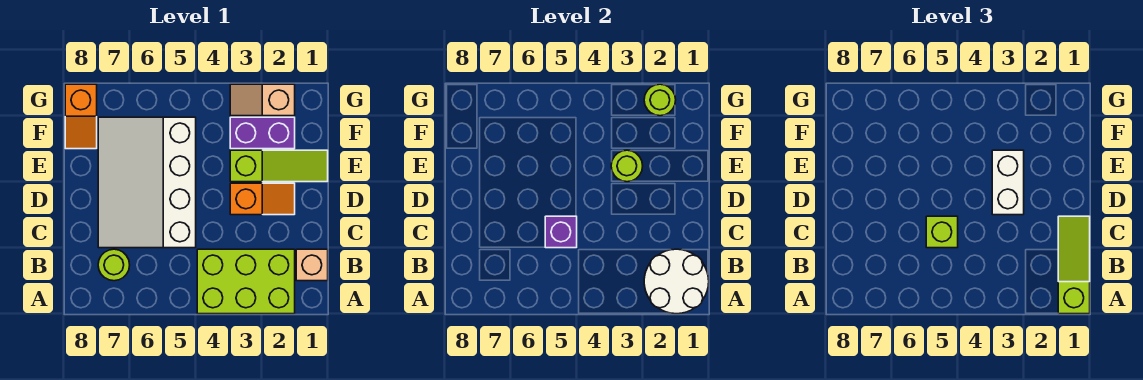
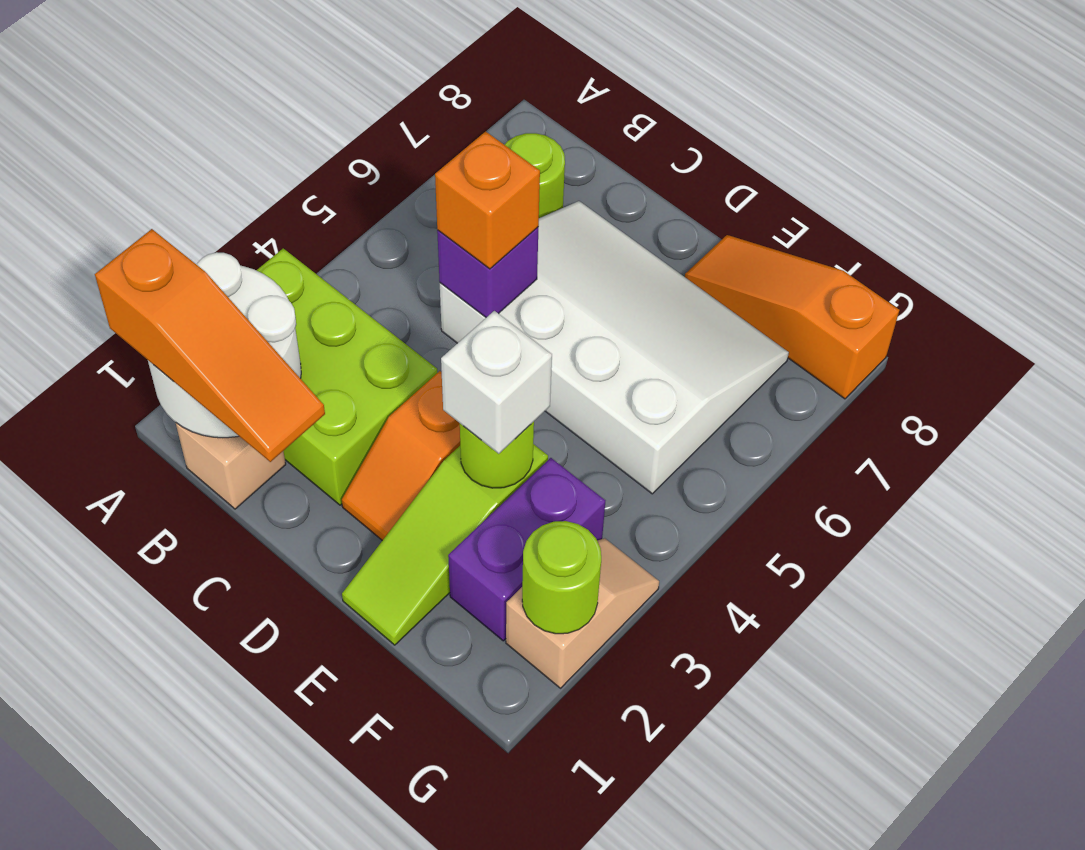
lime 1x3 slope [1058,216,1090,314] -> orange 1x3 slope [95,229,325,462]
lime 2x3 brick [197,249,295,314] -> lime 2x3 brick turned to [257,248,437,505]
lime 1x1 brick [926,216,958,248] -> orange 1x1 brick [435,131,540,269]
white 1x2 brick [992,150,1024,215] -> white 1x1 brick [441,311,552,454]
orange 1x2 slope [65,84,97,149] -> orange 1x3 slope [685,235,899,399]

